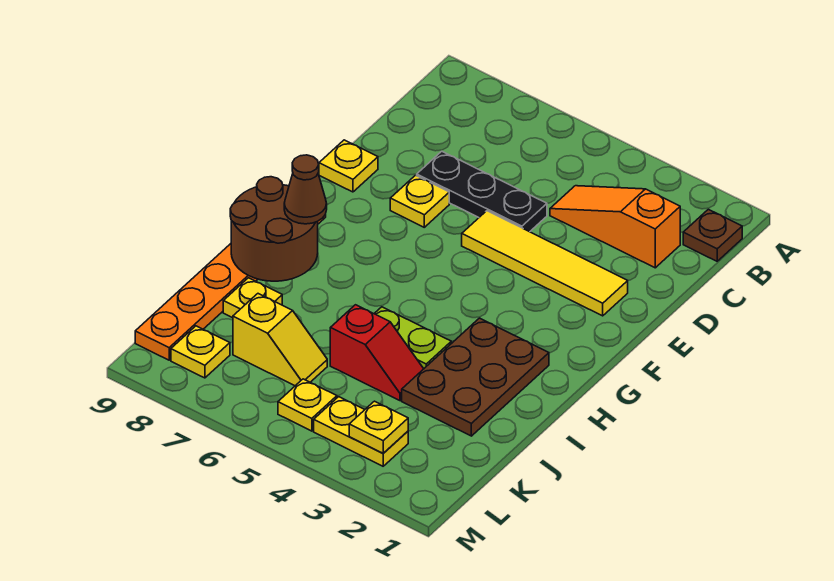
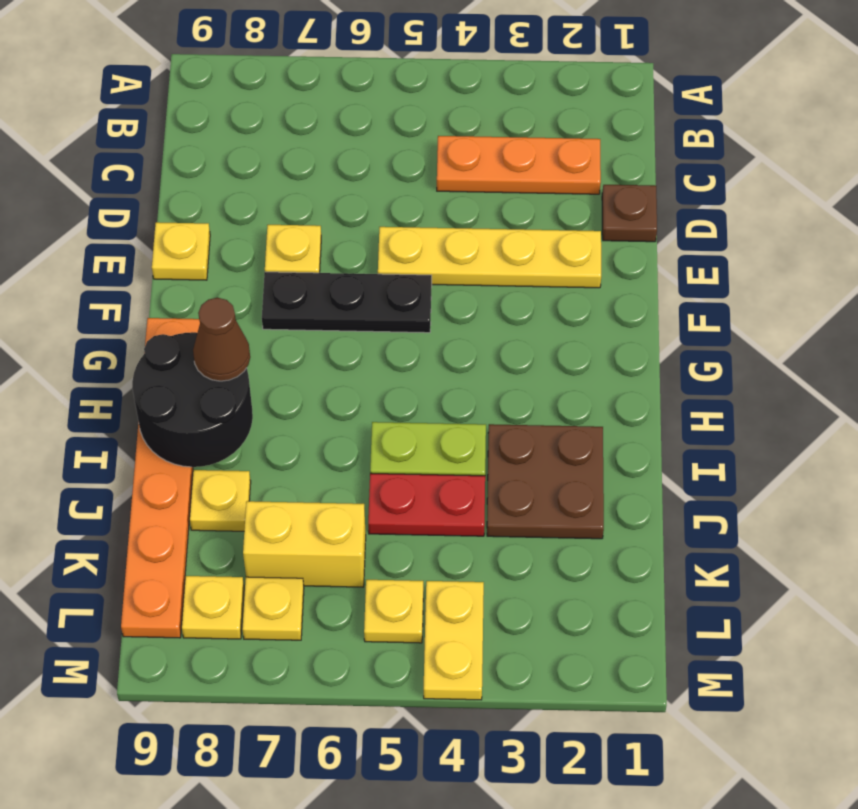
brown 1x1 plate [683,209,742,261] -> brown 1x1 plate moved to [602,185,657,242]
orange 1x3 slope [550,186,680,268] -> orange 1x3 plate [437,136,601,194]
black 1x3 plate [417,151,547,232] -> black 1x3 plate moved to [262,272,432,333]
yellow 1x4 tile [462,211,628,316] -> yellow 1x4 plate [378,227,601,288]
brown 2x3 plate [402,318,549,436] -> brown 2x2 plate [487,424,604,539]
brown 2x2 round brick [230,177,318,281] -> black 2x2 round brick [132,332,253,467]
red 1x2 slope [330,305,423,401] -> red 1x2 plate [368,473,485,536]
yellow 1x2 slope [233,294,327,386] -> yellow 1x2 brick [243,501,366,587]
yellow 1x2 plate [314,397,408,466] -> yellow 1x2 plate turned to [424,581,484,700]
yellow 1x1 plate [349,401,408,453] -> yellow 1x1 plate moved to [242,577,304,640]

